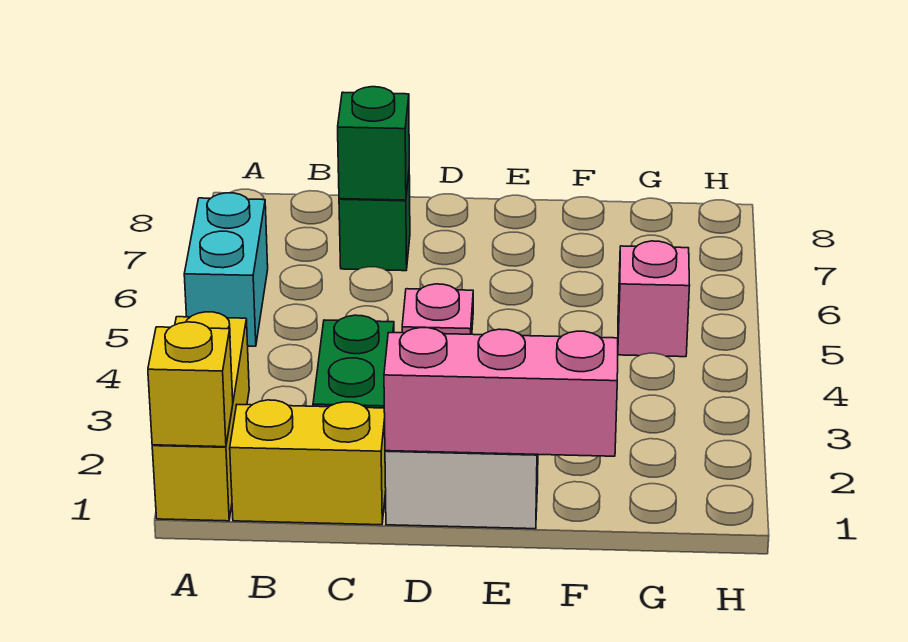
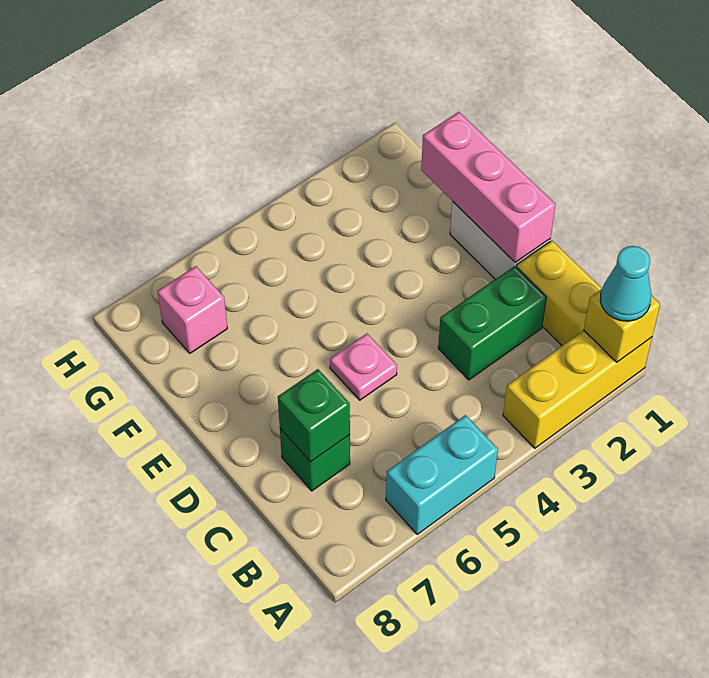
none -> cyan 1x1 cone [600,246,651,321]
pink 1x1 brick [618,241,690,357] -> pink 1x1 brick moved to [157,266,227,353]

